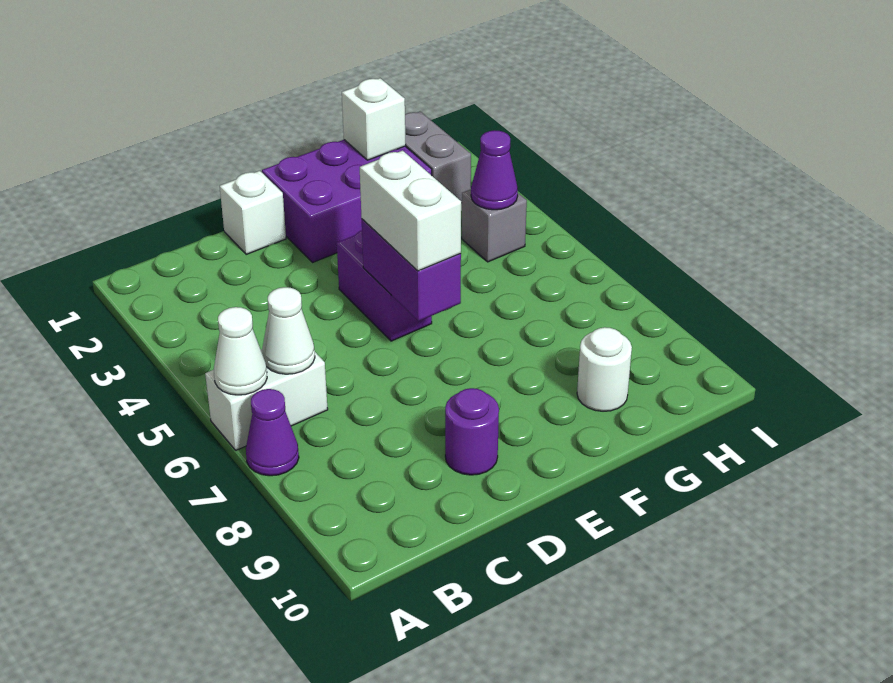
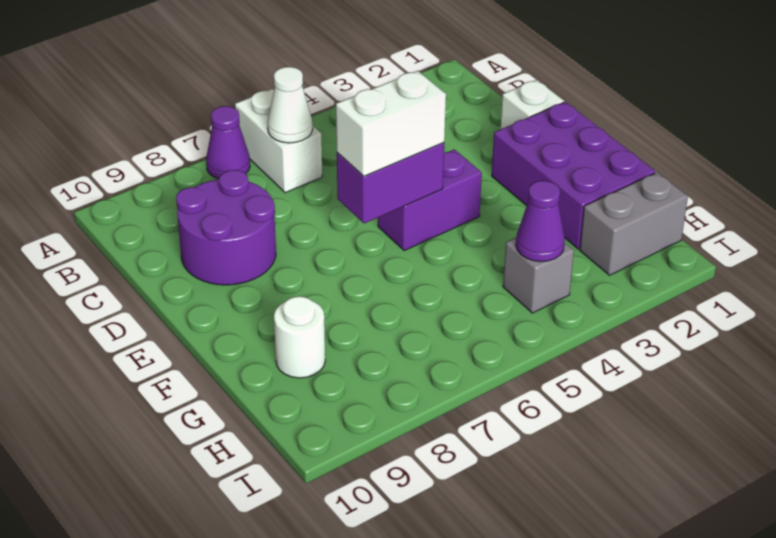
white 1x1 cone [214,307,267,395] -> none
purple 1x1 round brick [445,388,499,475] -> purple 2x2 round brick [176,170,276,285]
white 1x1 brick [342,78,406,160] -> none

